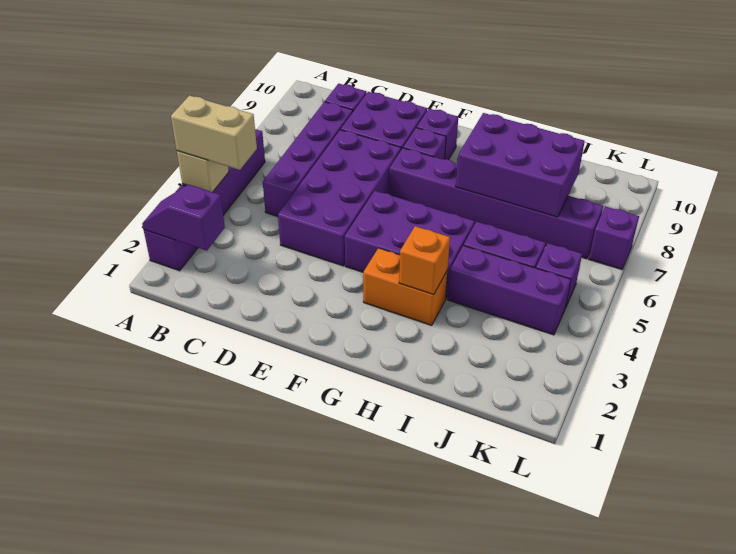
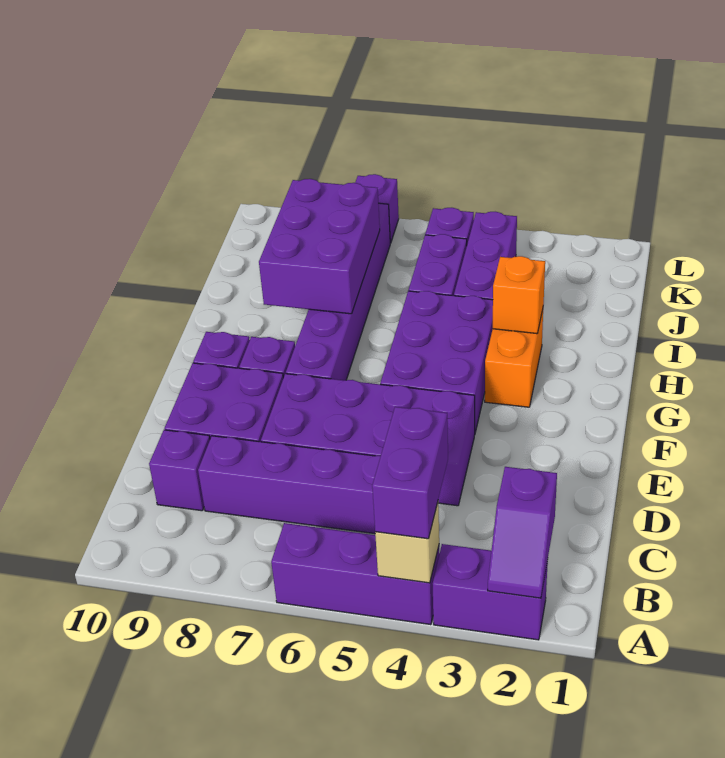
tan 1x2 brick [171,95,257,170] -> purple 1x2 brick [372,407,448,539]

